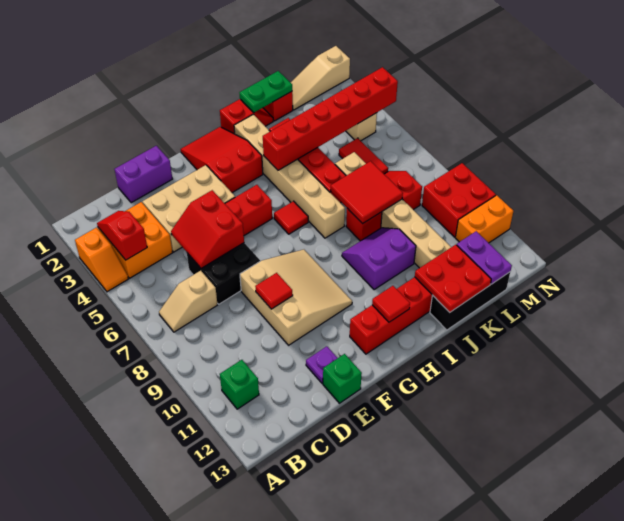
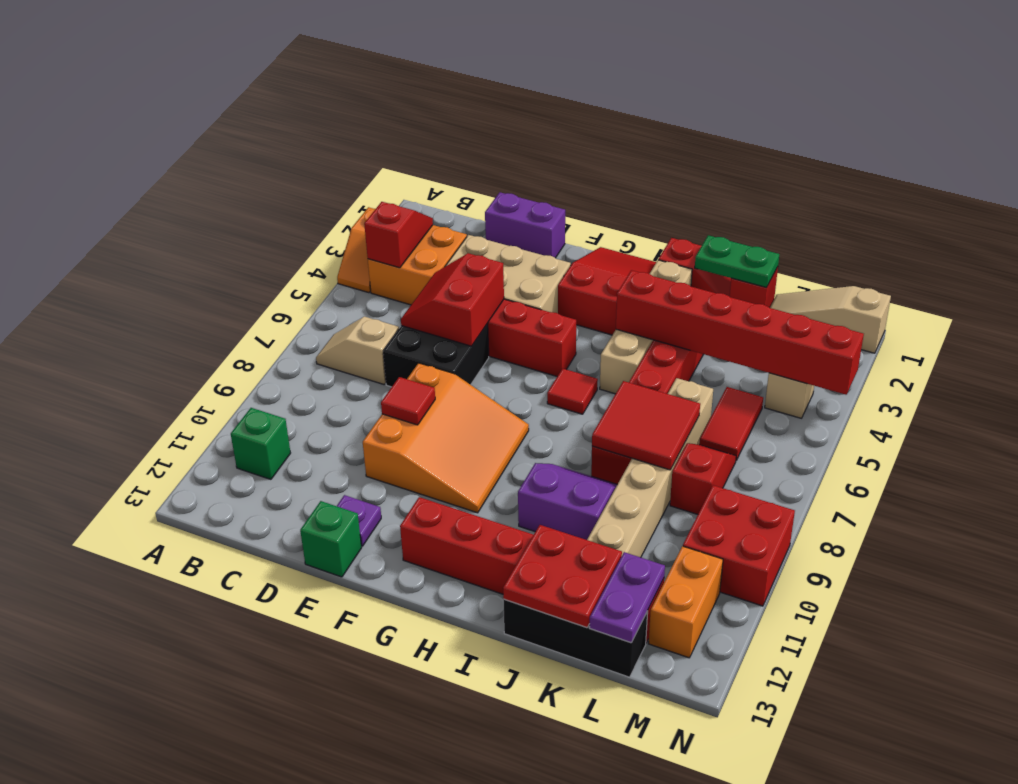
tan 3x3 slope [240,250,352,345] -> orange 3x3 slope [363,363,529,513]
red 1x1 tile [372,286,410,322] -> none
tan 1x6 brick [234,114,345,238] -> tan 1x4 brick [600,260,692,394]
orange 1x2 brick [456,195,513,243] -> orange 1x2 brick turned to [649,546,723,658]

